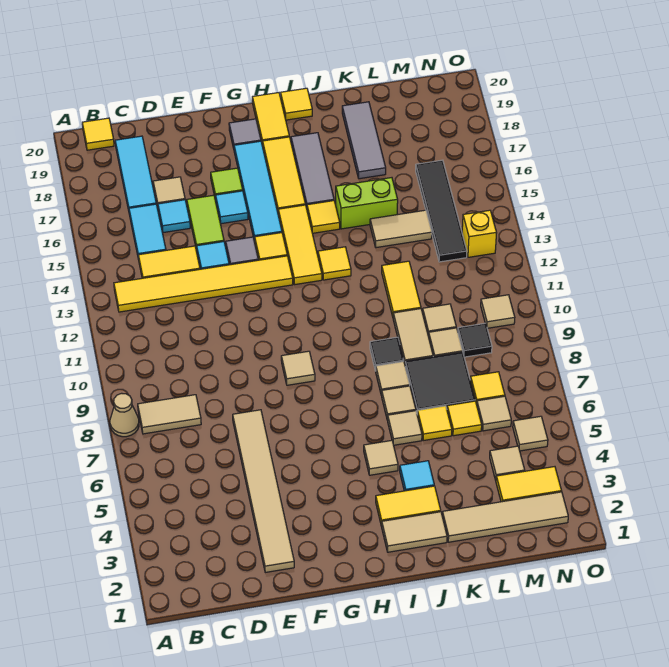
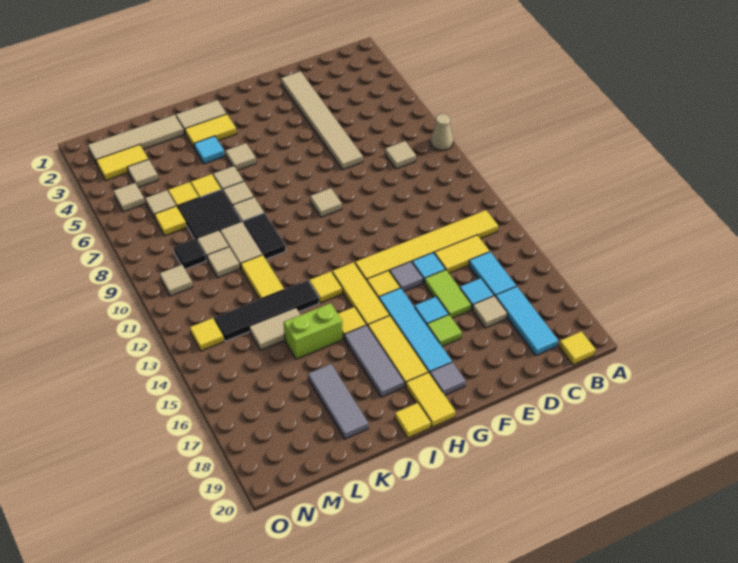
tan 1x2 tile [138,395,201,434] -> tan 1x1 tile [385,141,416,169]
black 1x1 tile [370,337,404,371] -> black 1x2 tile [243,213,286,259]
black 1x4 tile [416,160,467,262] -> black 1x4 tile turned to [214,280,319,341]
yellow 1x1 brick [462,210,497,257] -> yellow 1x1 tile [190,318,224,351]

